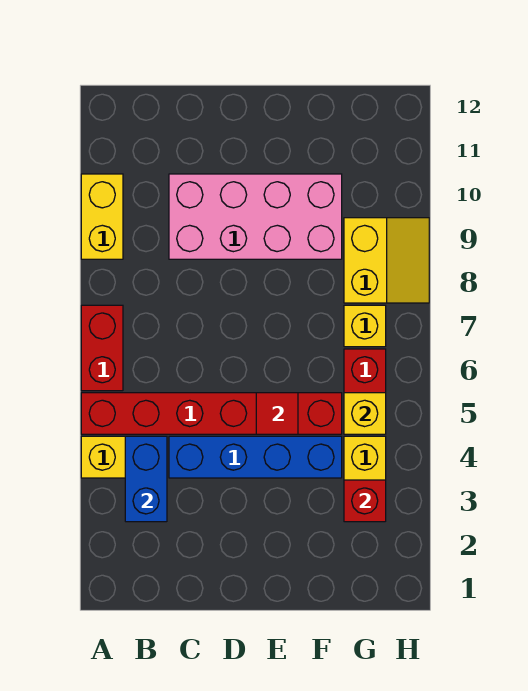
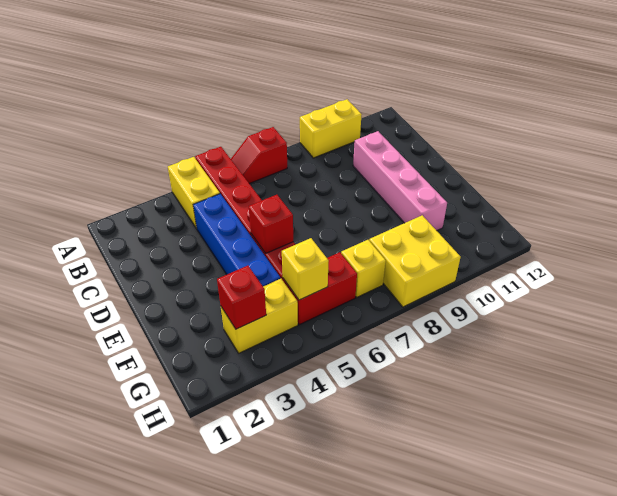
red 1x2 brick [81,305,123,391] -> red 1x2 slope [231,127,287,184]
blue 1x2 brick [125,436,167,522] -> none
pink 2x4 brick [169,174,342,259] -> pink 1x4 brick [353,131,447,231]
red 1x1 tile [256,393,298,434] -> red 1x1 brick [249,195,293,253]
yellow 2x2 slope [344,218,429,303] -> yellow 2x2 brick [369,215,461,307]

